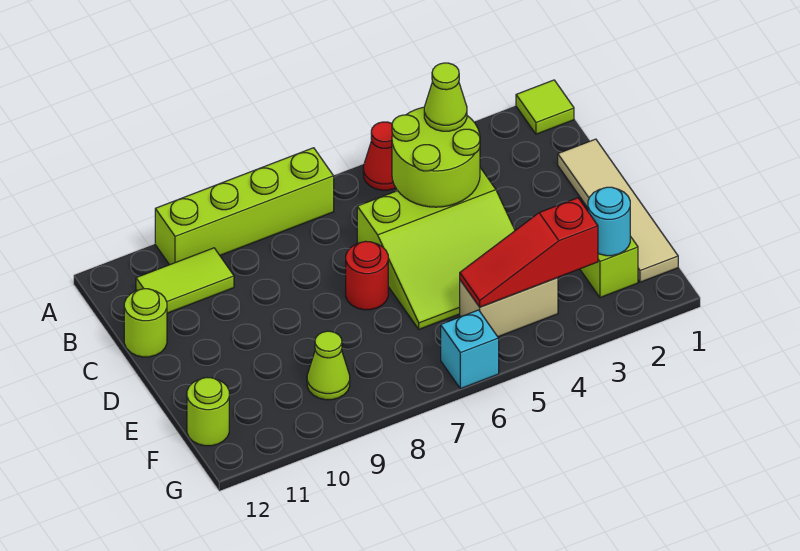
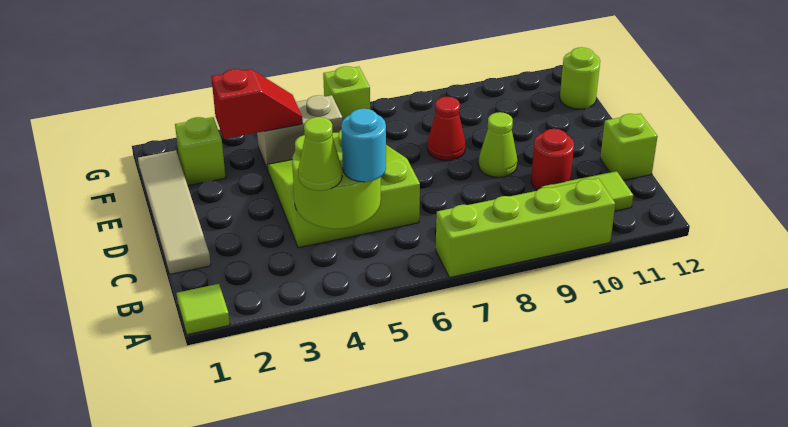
red 1x1 cone [363,122,396,190] -> red 1x1 cone moved to [427,97,465,161]
lime 1x1 round brick [124,289,167,357] -> lime 1x1 brick [600,114,658,180]
red 1x1 round brick [346,241,388,310] -> red 1x1 round brick moved to [531,129,574,190]
cyan 1x1 round brick [588,187,630,256] -> cyan 1x1 round brick moved to [341,109,386,182]
red 1x3 slope [460,198,598,307] -> red 1x2 slope [211,69,303,139]
lime 1x1 cone [307,331,350,400] -> lime 1x1 cone moved to [478,112,517,177]
cyan 1x1 brick [441,310,499,389] -> lime 1x1 brick [323,66,370,120]

